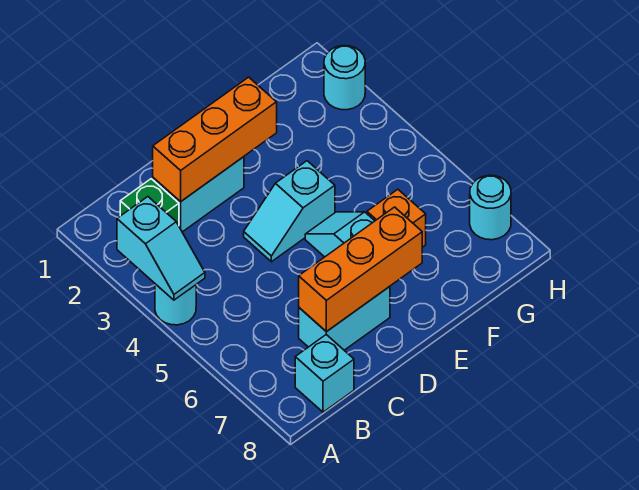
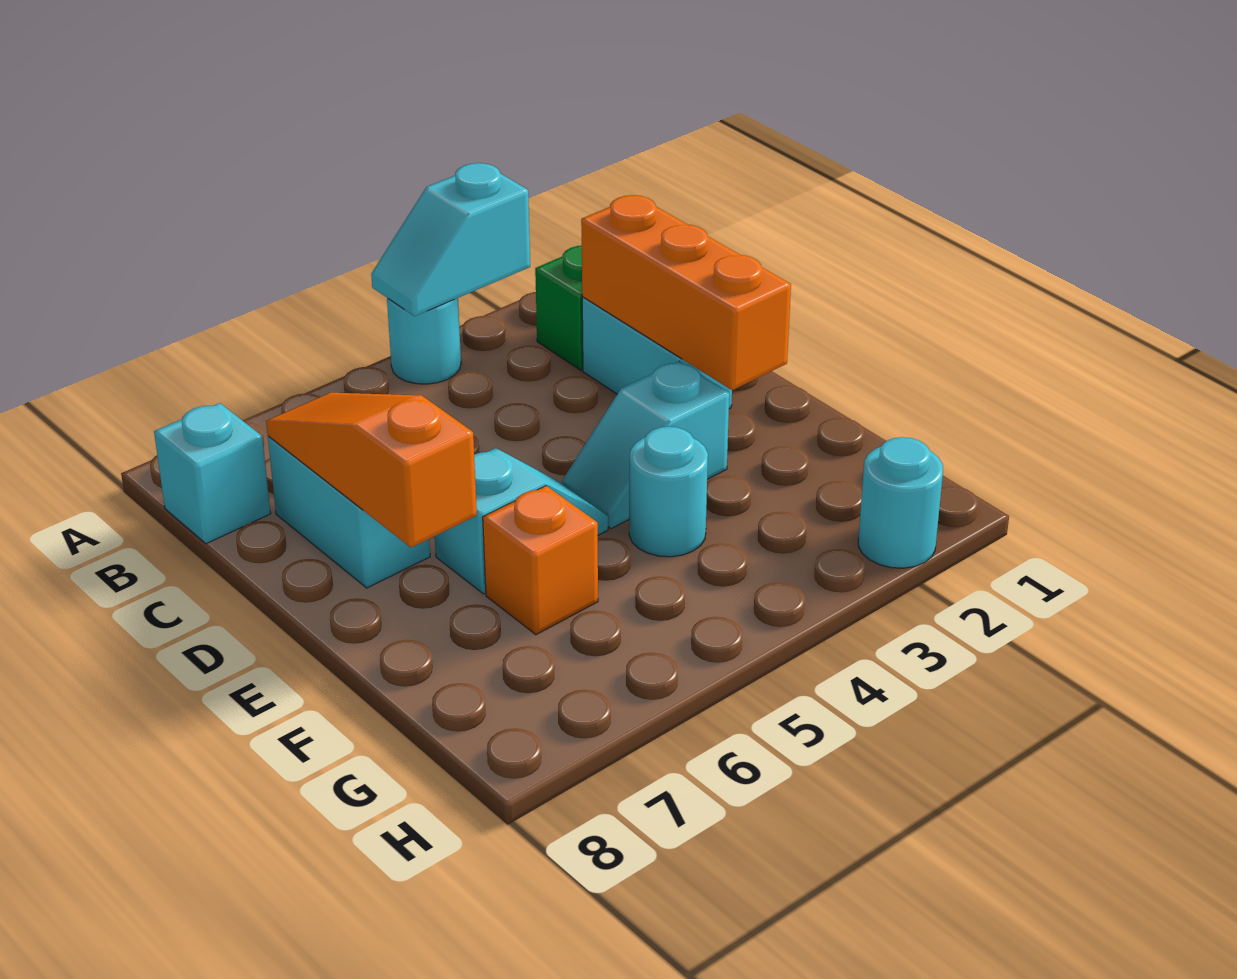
orange 1x3 brick [299,207,422,332] -> orange 1x3 slope [266,393,477,548]
cyan 1x2 slope [244,161,335,262] -> cyan 1x2 slope turned to [562,361,729,529]
cyan 1x1 round brick [470,175,511,240] -> cyan 1x1 round brick moved to [629,427,708,557]

